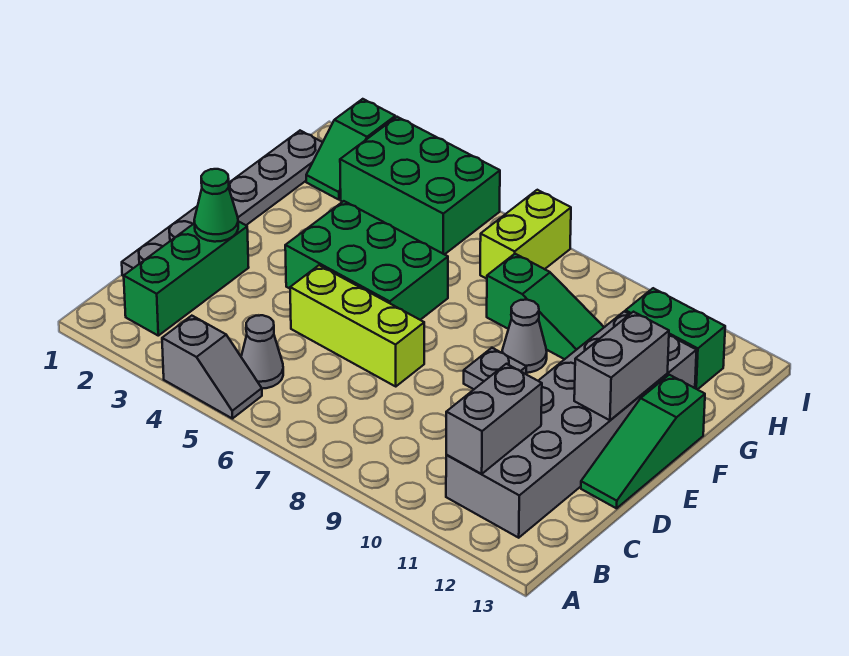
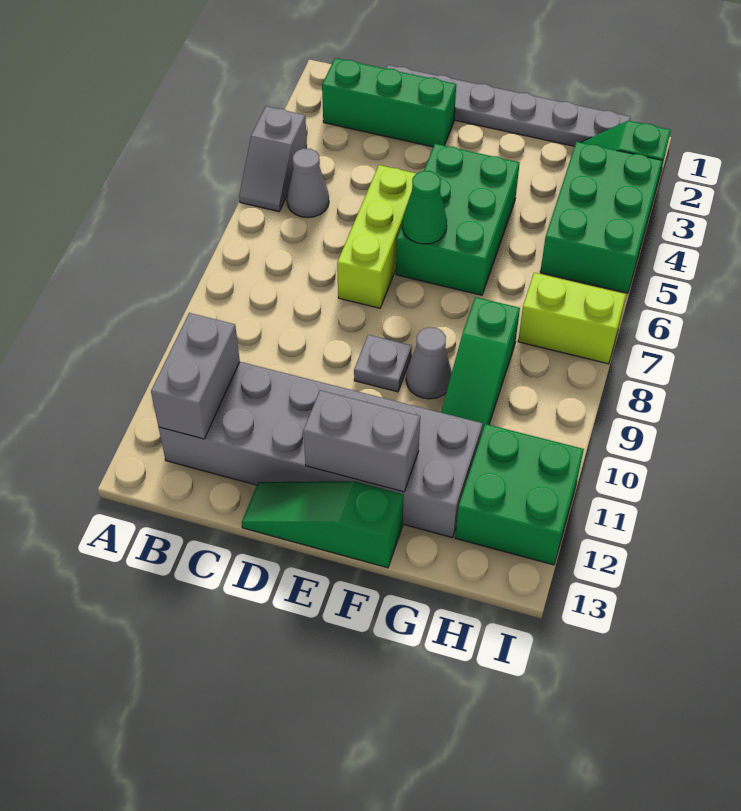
grey 1x2 brick [446,364,542,474] -> grey 1x2 brick turned to [151,313,240,439]
green 1x1 cone [194,169,238,242] -> green 1x1 cone moved to [402,171,447,244]
green 1x2 brick [625,288,725,390] -> green 2x2 brick [455,424,584,565]

